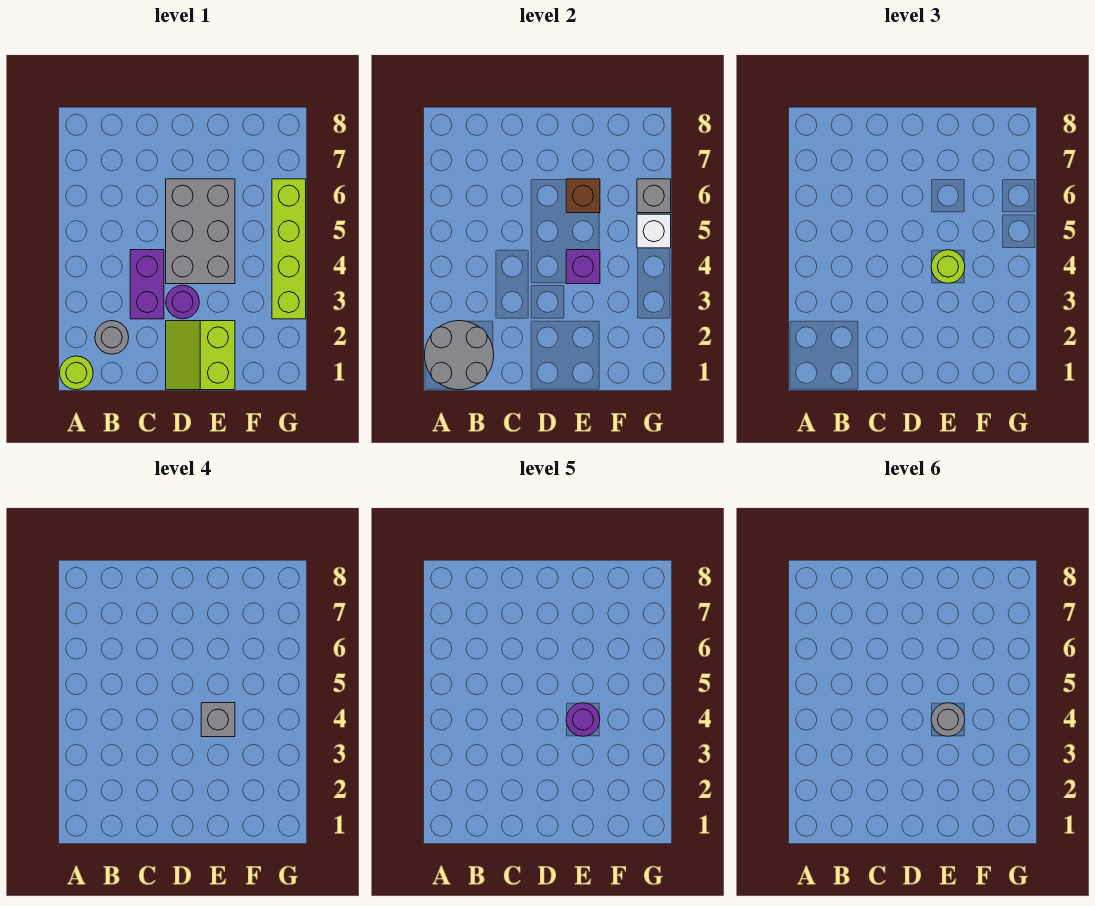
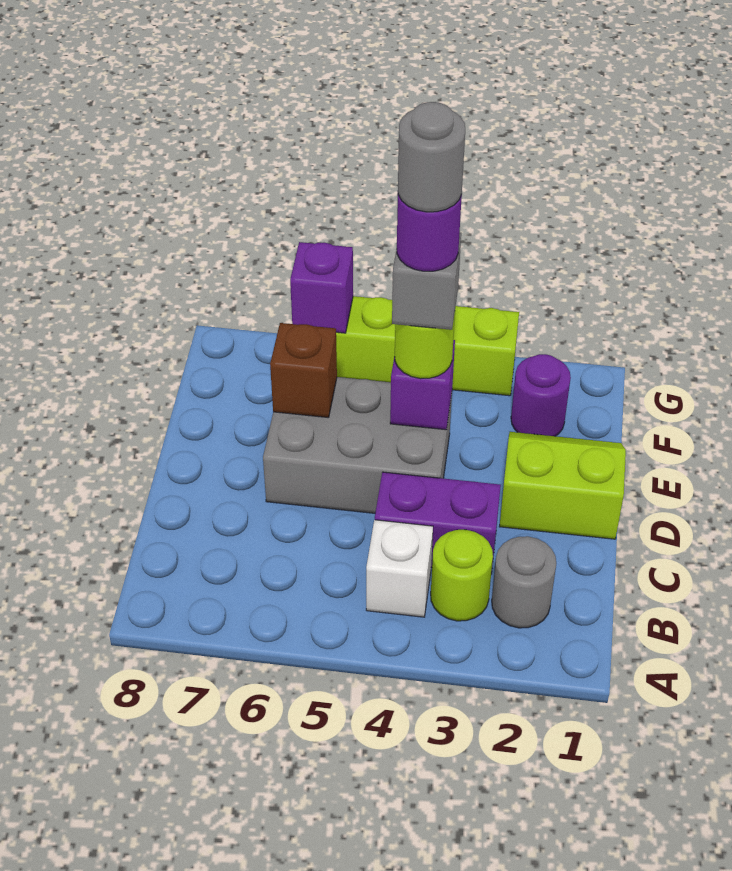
lime 1x1 round brick [60,356,93,390] -> lime 1x1 round brick moved to [431,530,493,621]
grey 2x2 round brick [425,321,494,390] -> none
lime 2x2 slope [166,321,235,390] -> lime 2x2 slope turned to [500,432,626,539]
purple 1x1 round brick [166,285,199,319] -> purple 1x1 round brick moved to [511,354,571,436]
white 1x1 brick [637,214,671,248] -> white 1x1 brick moved to [366,520,433,617]
grey 1x1 brick [637,179,671,213] -> purple 1x1 brick [290,242,353,333]

